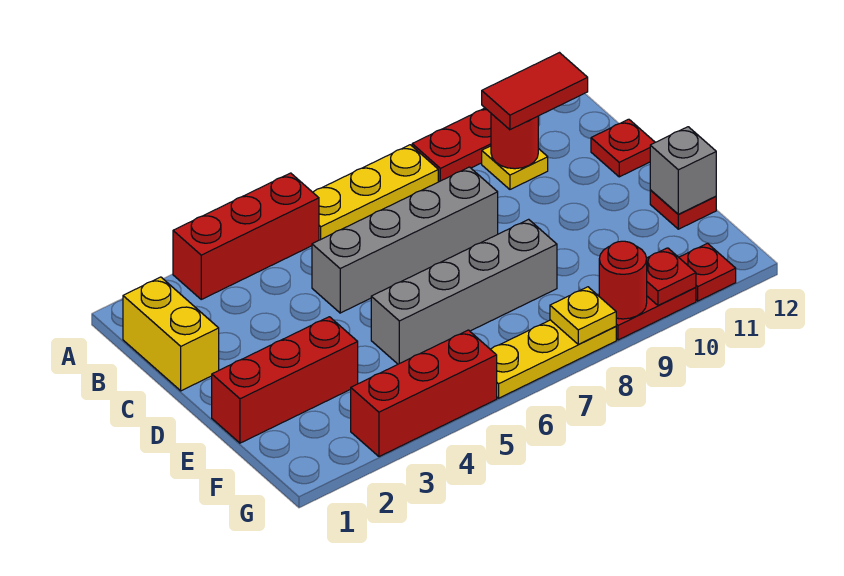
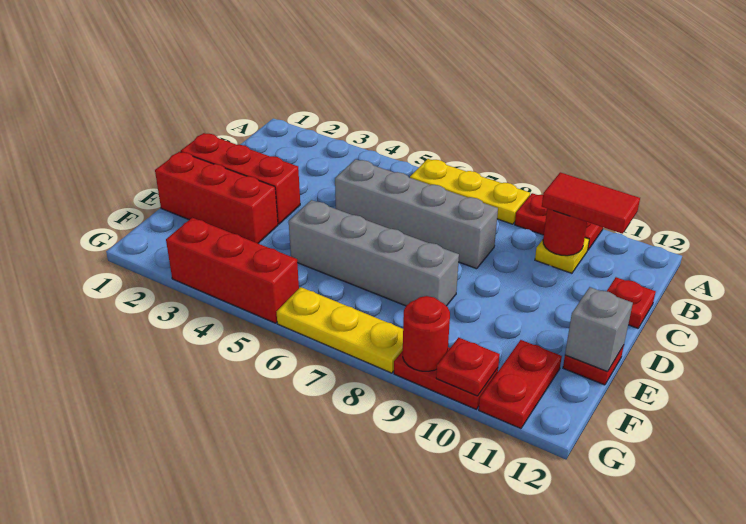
red 1x3 brick [173,173,319,299] -> red 1x3 brick moved to [181,133,300,224]
yellow 1x2 brick [123,277,219,391] -> none
yellow 1x1 plate [550,287,616,344] -> none
red 1x1 plate [679,243,736,301] -> red 1x2 plate [479,340,562,429]

